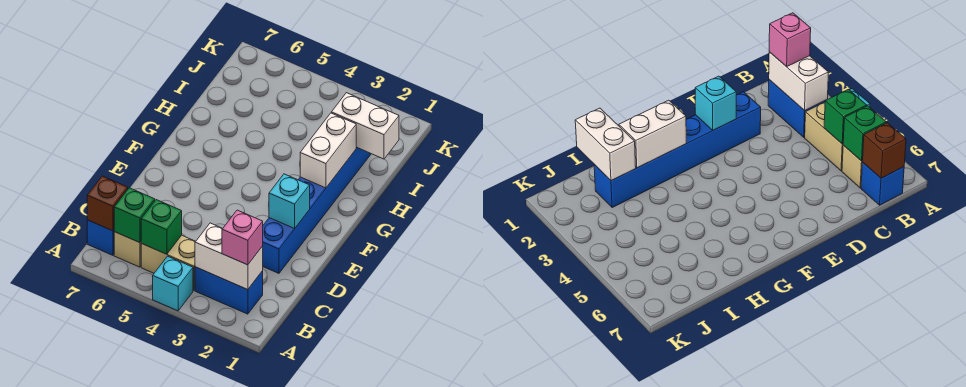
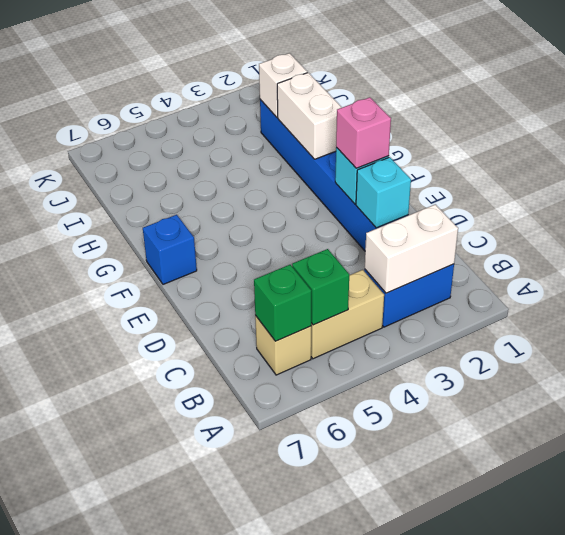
cyan 1x1 brick [153,256,193,311] -> cyan 1x1 brick moved to [356,157,411,228]
pink 1x1 brick [222,210,263,265] -> pink 1x1 brick moved to [336,97,391,168]
blue 1x1 brick [87,220,114,255] -> blue 1x1 brick moved to [143,215,197,284]
brown 1x1 brick [87,176,128,231] -> none
white 1x2 brick [331,93,399,159] -> white 1x1 brick [259,53,307,118]

